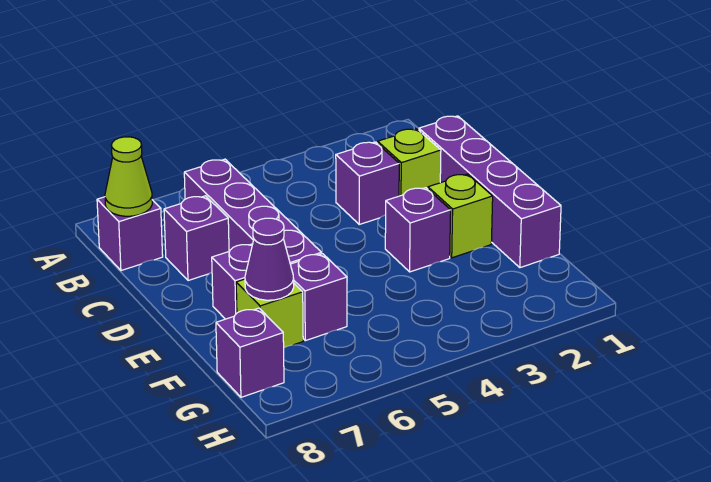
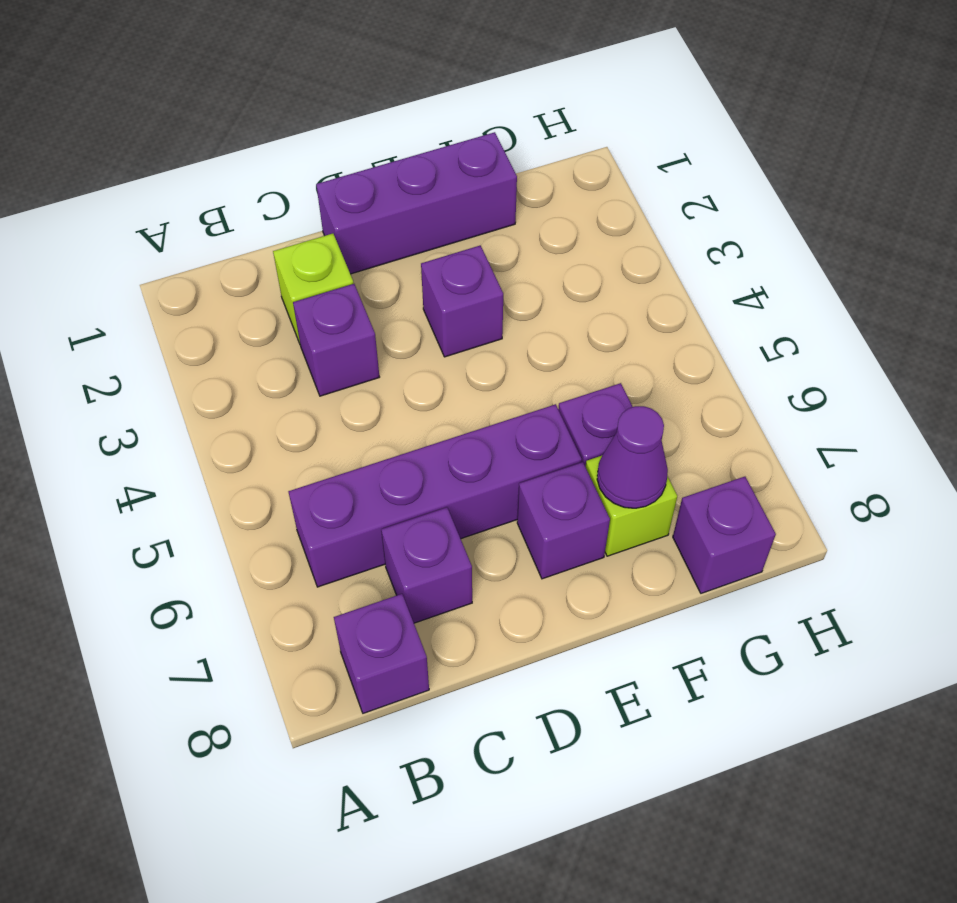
lime 1x1 cone [105,137,152,216] -> none
purple 1x4 brick [419,116,561,268] -> purple 1x3 brick [316,132,517,274]
lime 1x1 brick [428,174,493,258] -> none

